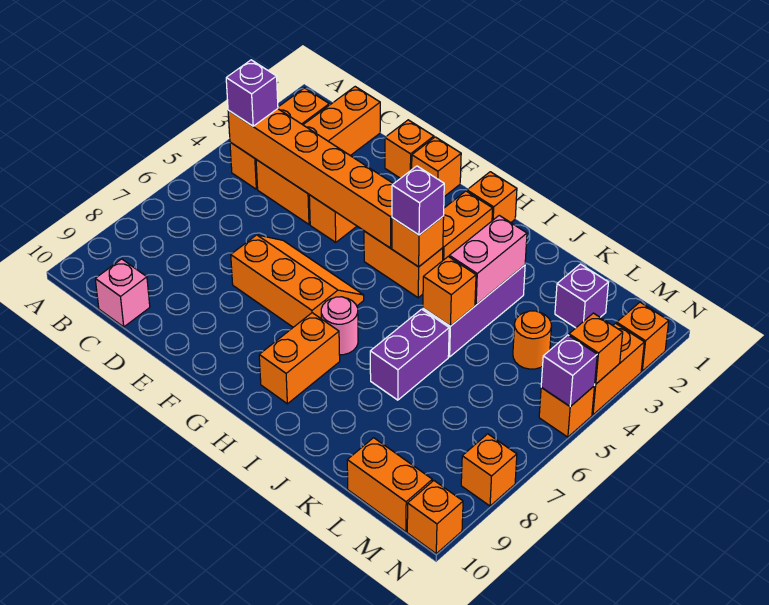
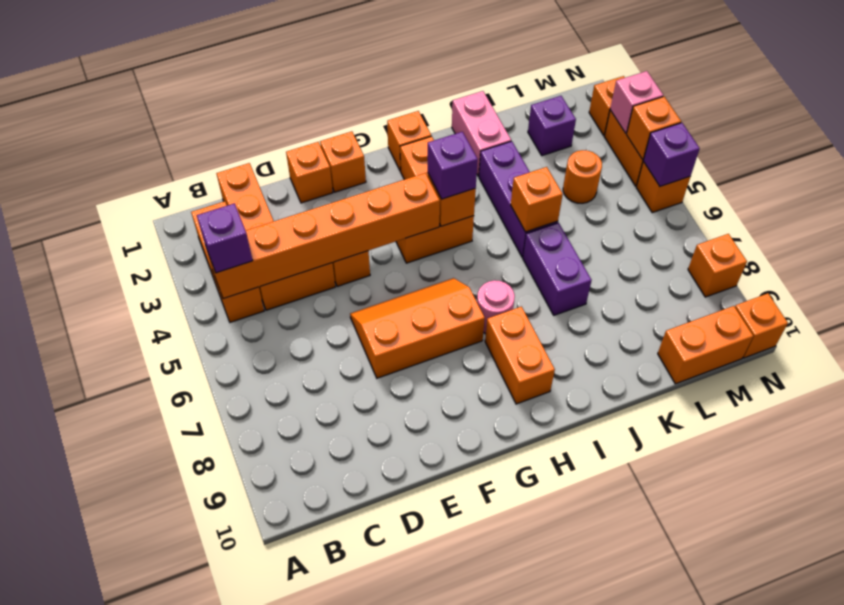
pink 1x1 brick [95,259,150,327] -> pink 1x1 brick moved to [610,71,663,133]
pink 1x2 brick [449,215,527,305] -> pink 1x2 brick moved to [452,91,511,176]

